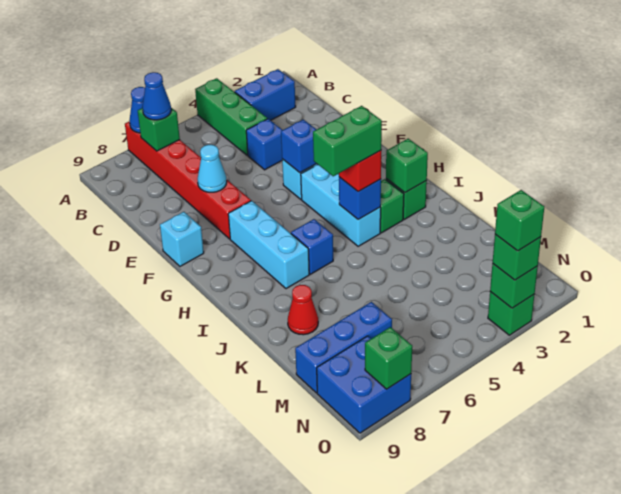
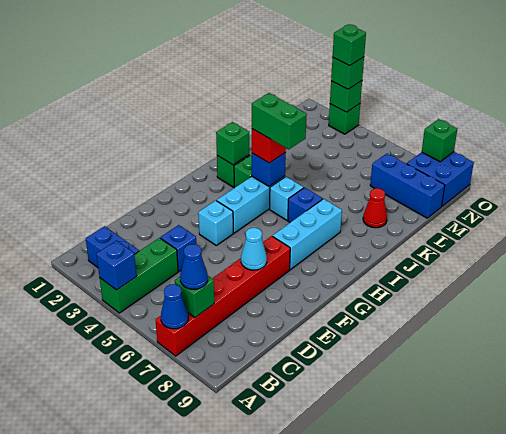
blue 1x1 brick [281,119,317,173] -> blue 1x1 brick moved to [96,240,137,290]
cyan 1x1 brick [160,212,204,266] -> cyan 1x1 brick moved to [270,177,304,220]

